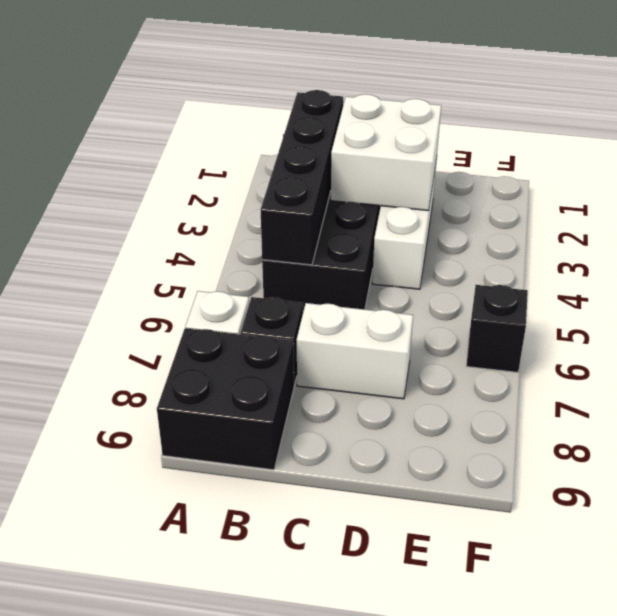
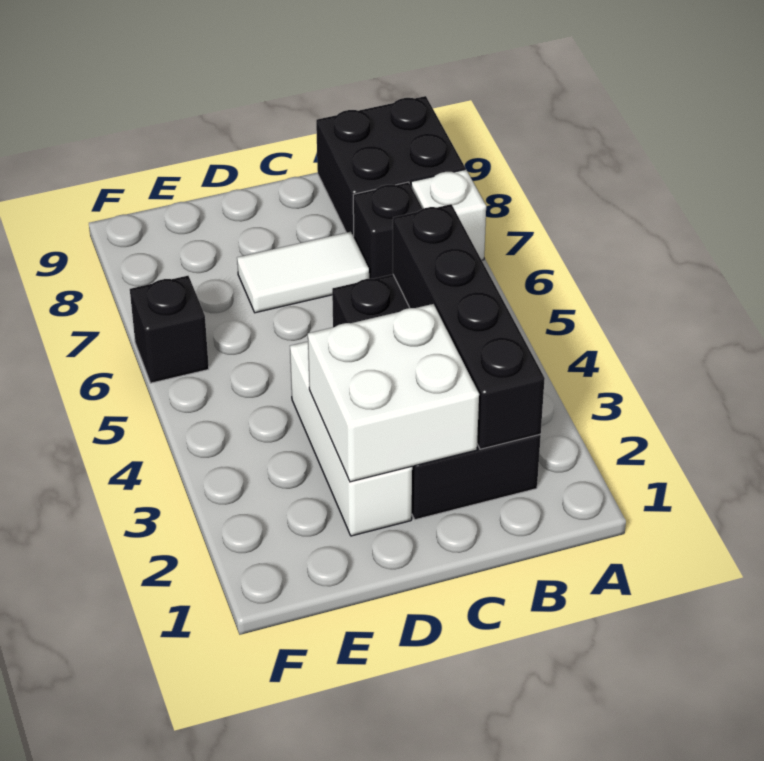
white 1x2 brick [297,303,413,399] -> white 1x2 tile [237,232,369,313]

